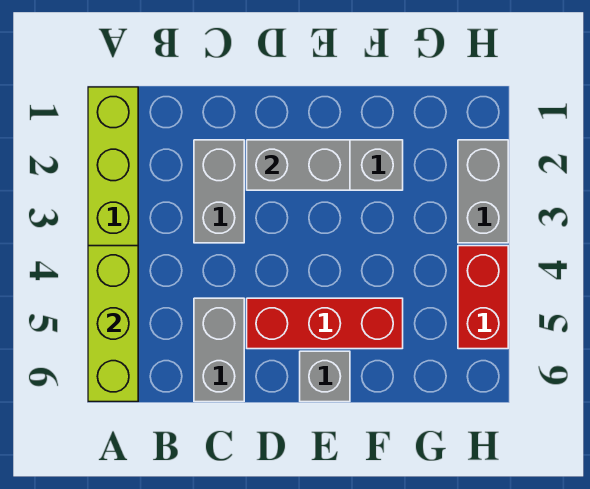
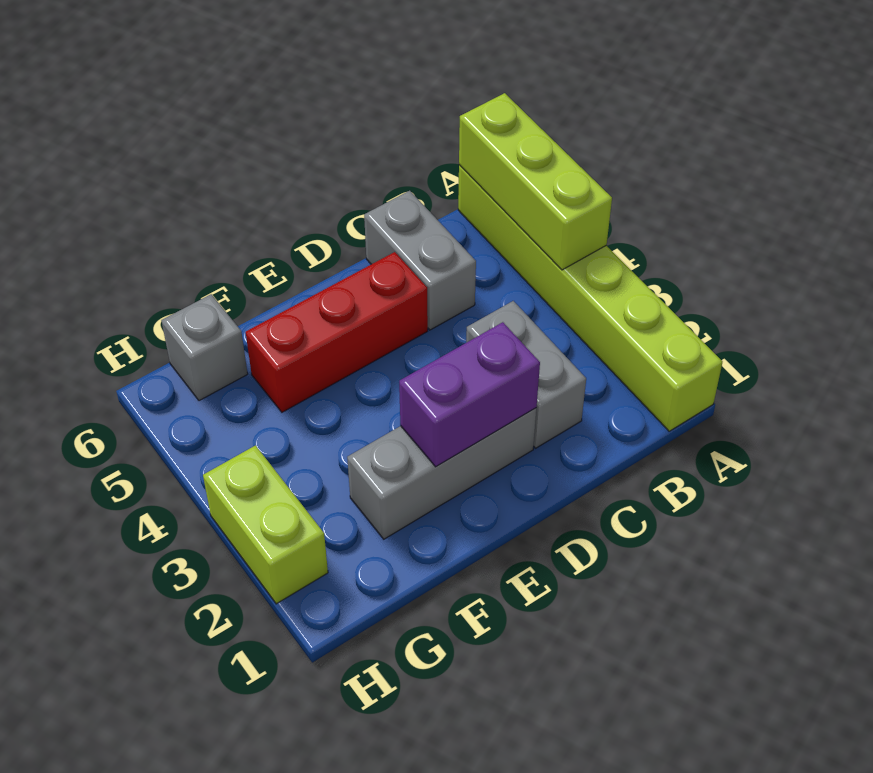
grey 1x2 brick [247,140,350,190] -> purple 1x2 brick [399,322,540,467]
grey 1x1 brick [300,351,350,402] -> grey 1x1 brick moved to [161,294,248,401]
grey 1x2 brick [458,140,508,243] -> lime 1x2 brick [203,445,328,604]
red 1x2 brick [458,246,508,349] -> none

